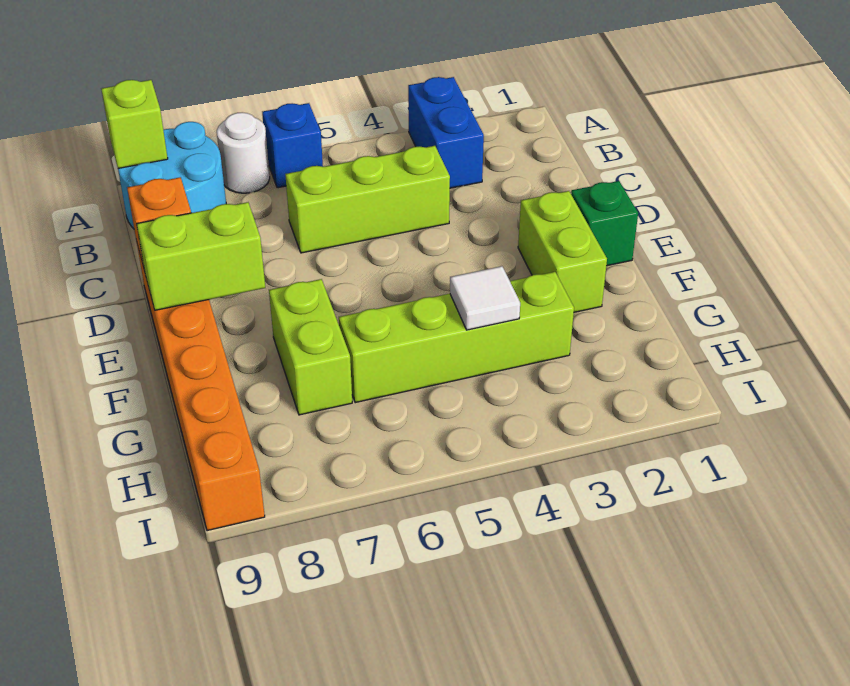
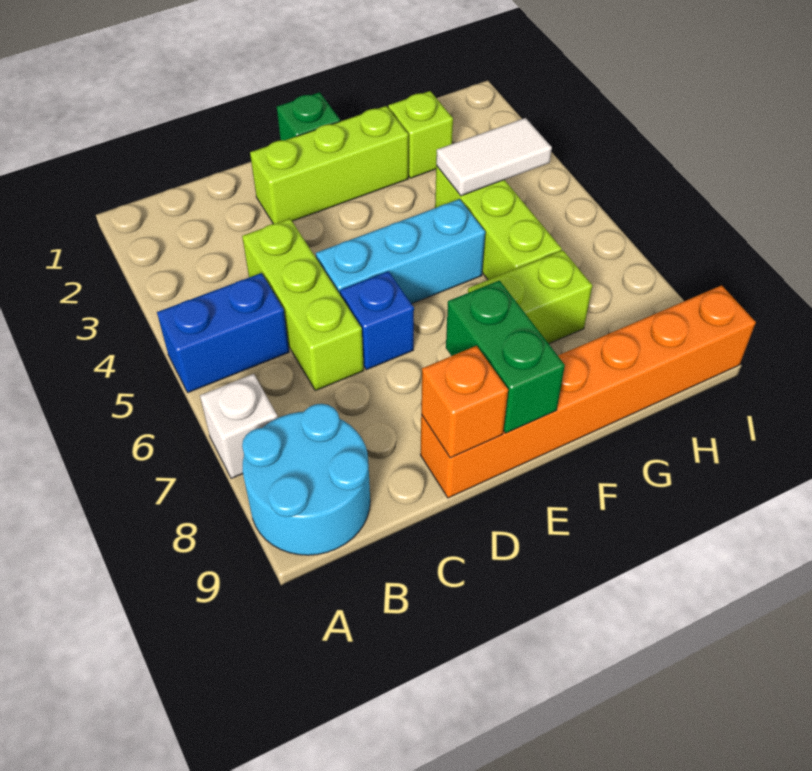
blue 1x2 brick [408,77,484,188] -> blue 1x2 brick moved to [157,273,289,393]
blue 1x1 brick [262,103,323,188] -> blue 1x1 brick moved to [340,271,414,370]
white 1x1 round brick [217,112,270,193] -> white 1x1 brick [200,374,278,479]
lime 1x1 brick [101,80,168,168] -> lime 1x1 brick moved to [388,91,453,178]
none -> cyan 1x3 brick [316,199,485,304]
lime 1x2 brick [518,191,607,312] -> lime 1x3 brick [250,106,408,224]
lime 1x2 brick [137,202,265,310] -> green 1x2 brick [446,281,565,433]
lime 1x4 brick [339,272,574,403] -> lime 1x3 brick [435,165,562,280]
white 1x1 tile [450,266,520,330] -> white 1x2 tile [436,118,552,196]

